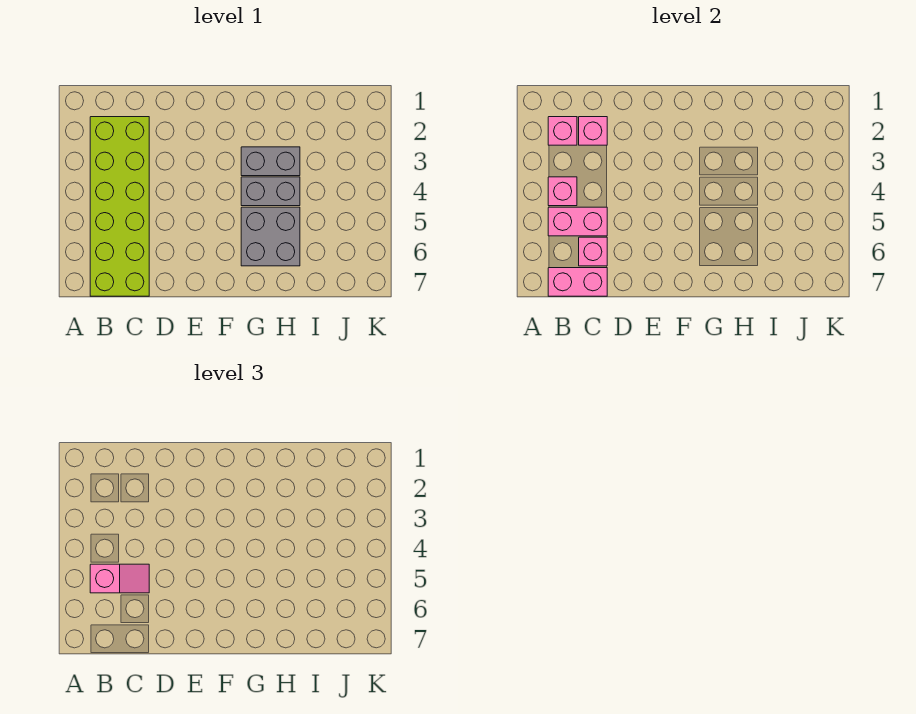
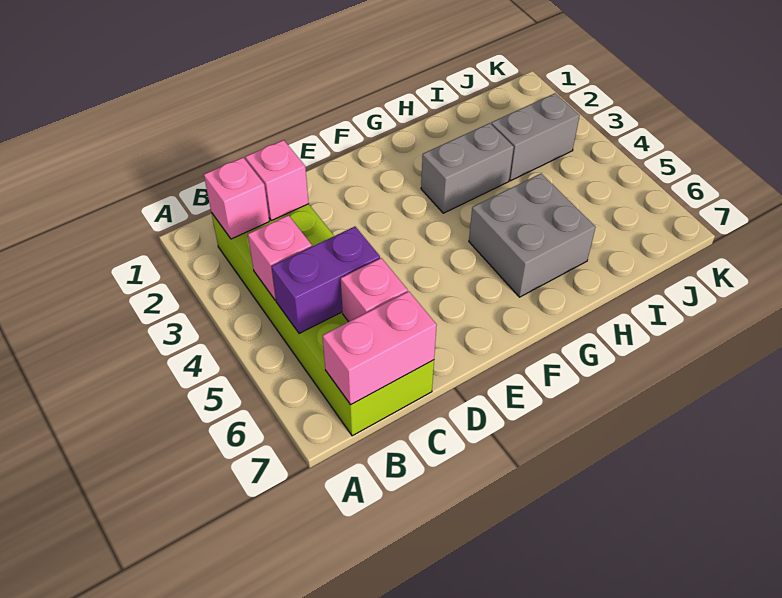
pink 1x2 brick [548,207,607,236] -> purple 1x2 brick [271,227,380,334]
pink 1x2 slope [90,564,149,593] -> none
grey 1x2 brick [241,177,300,206] -> grey 1x2 brick moved to [491,93,580,181]

